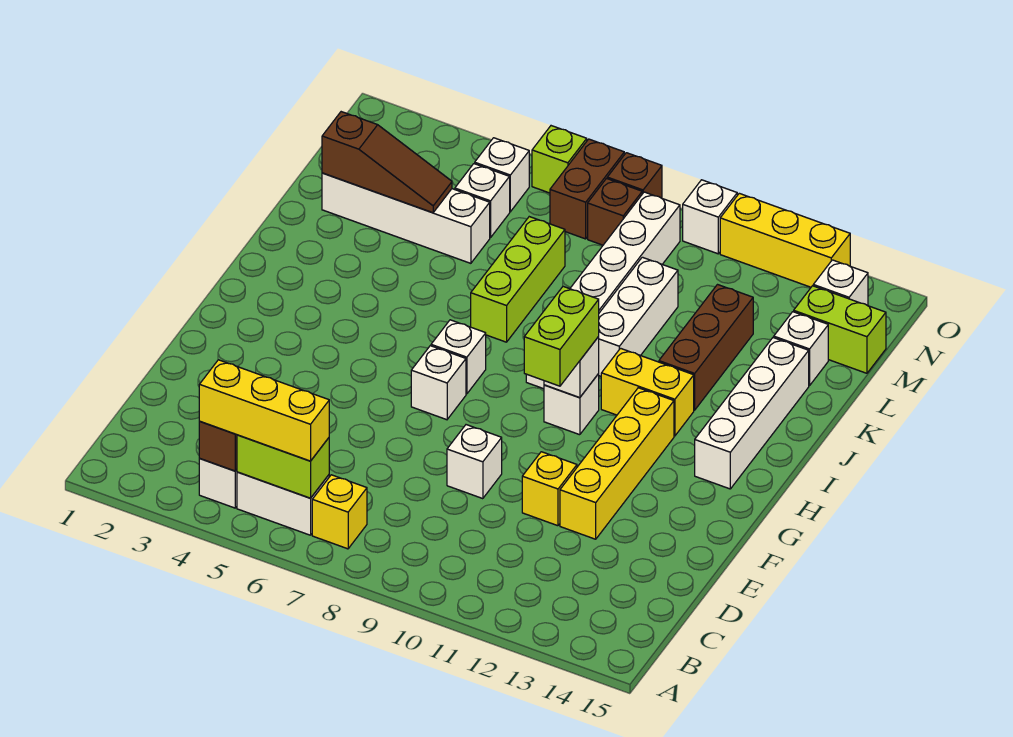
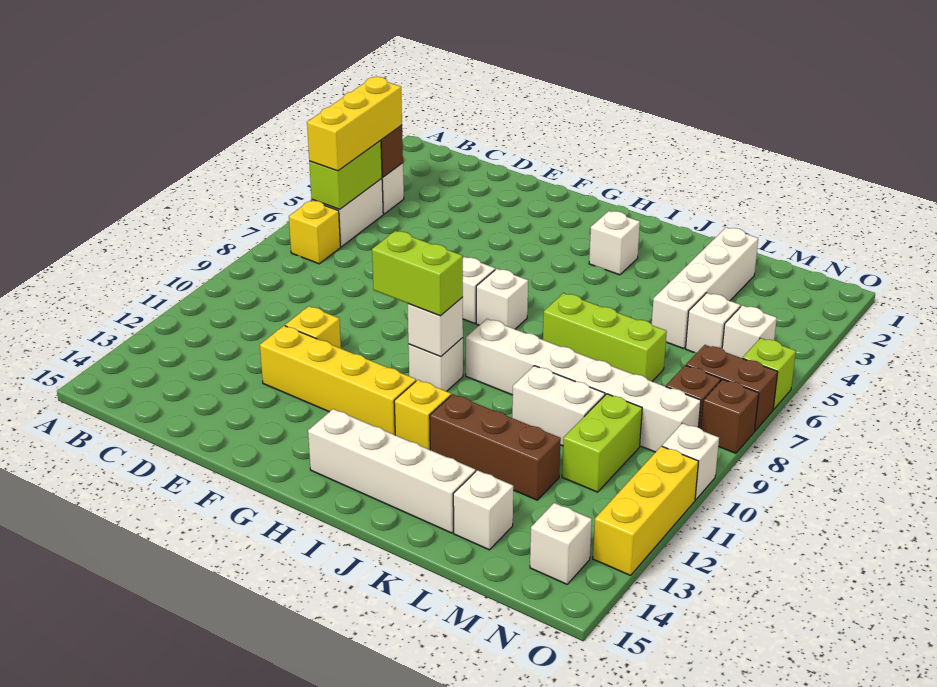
white 1x1 brick [447,425,502,499] -> white 1x1 brick moved to [589,211,640,275]
yellow 1x2 brick [601,348,694,436] -> yellow 1x1 brick [394,380,451,450]
white 1x3 brick [598,257,678,376] -> white 1x2 brick [512,366,605,446]
brown 1x3 slope [322,112,452,213] -> none
lime 1x2 brick [794,286,886,373] -> lime 1x2 brick moved to [562,394,642,492]

